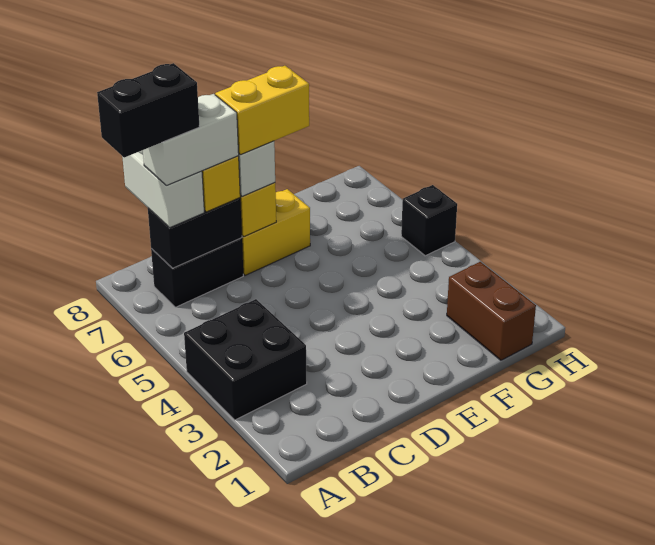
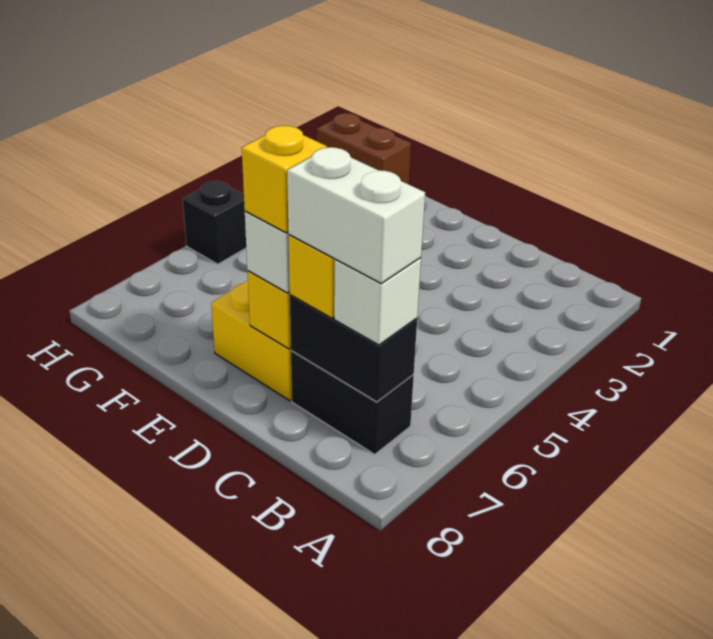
black 2x2 brick [184,299,307,420] -> none
black 1x2 brick [97,63,200,158] -> none
white 1x2 brick [122,150,204,228] -> white 1x1 brick [334,258,421,345]
yellow 1x2 brick [215,66,309,155] -> yellow 1x1 brick [242,126,327,233]
brown 1x2 brick [447,262,536,360] -> brown 1x2 brick turned to [317,113,411,184]

